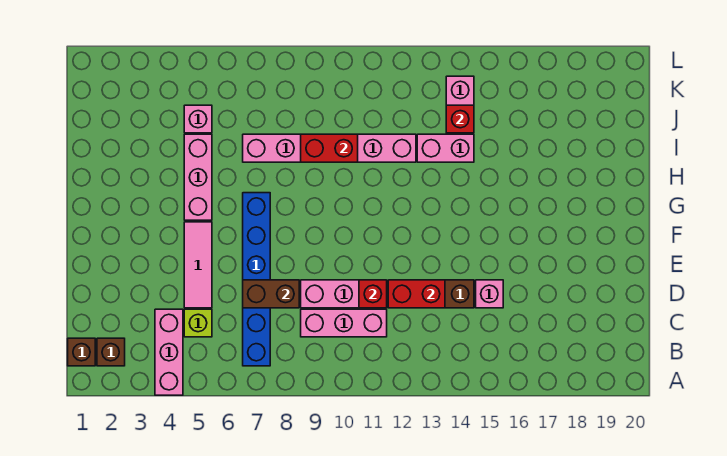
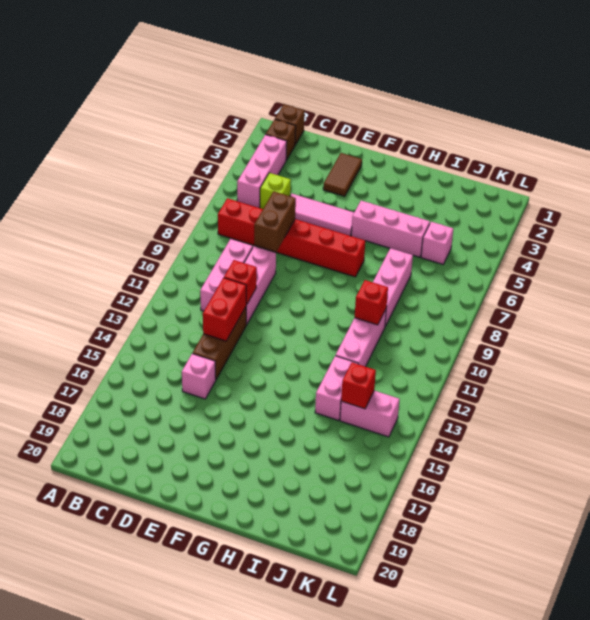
pink 1x3 brick [155,309,183,395] -> pink 1x3 brick turned to [237,135,287,208]
blue 1x6 brick [243,193,270,366] -> red 1x6 brick [218,198,365,277]
none -> brown 1x2 tile [323,153,362,196]
red 1x2 brick [301,134,358,162] -> red 1x1 brick [355,280,388,325]

